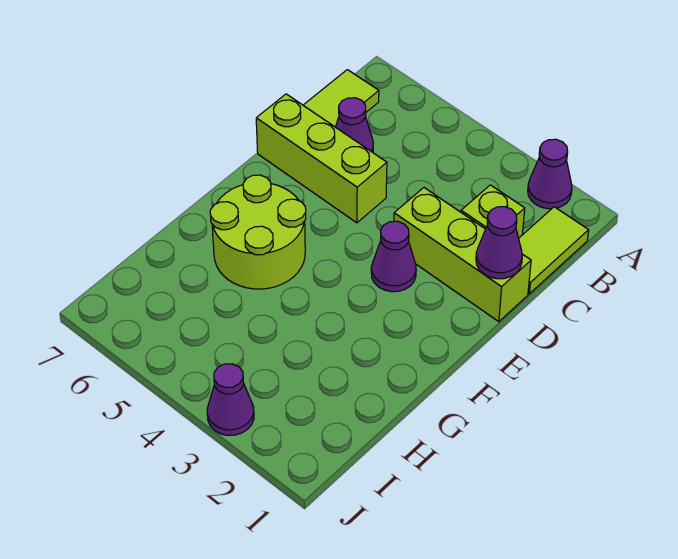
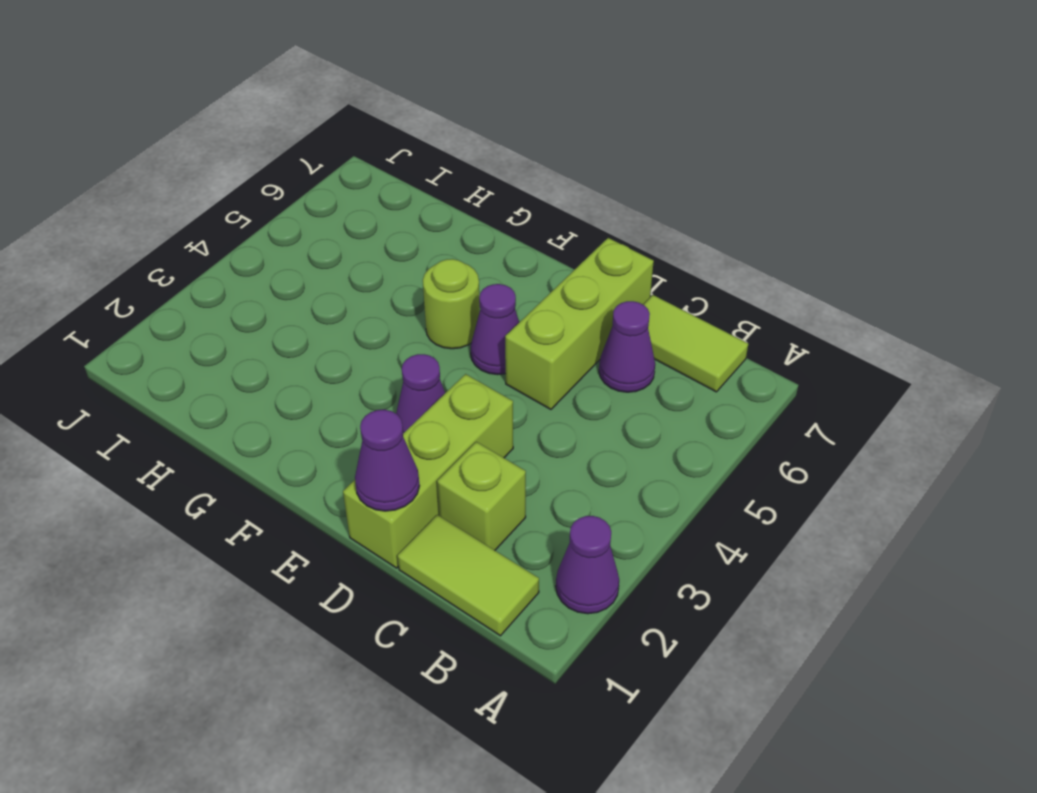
lime 2x2 round brick [210,175,306,289] -> lime 1x1 round brick [423,259,480,349]
purple 1x1 cone [207,364,254,435] -> purple 1x1 cone moved to [471,284,519,375]

